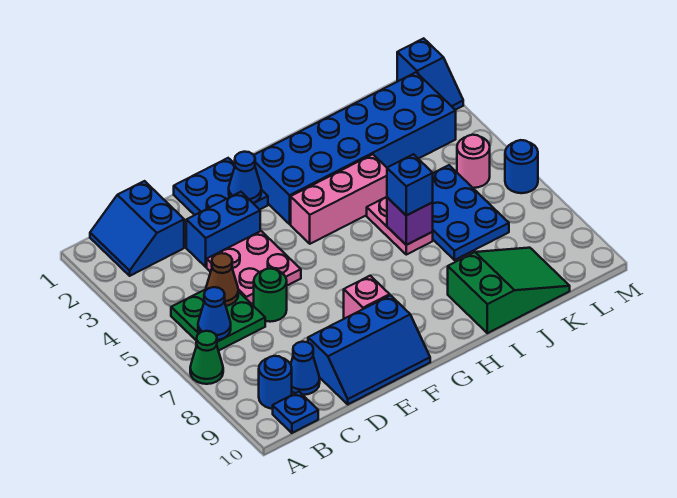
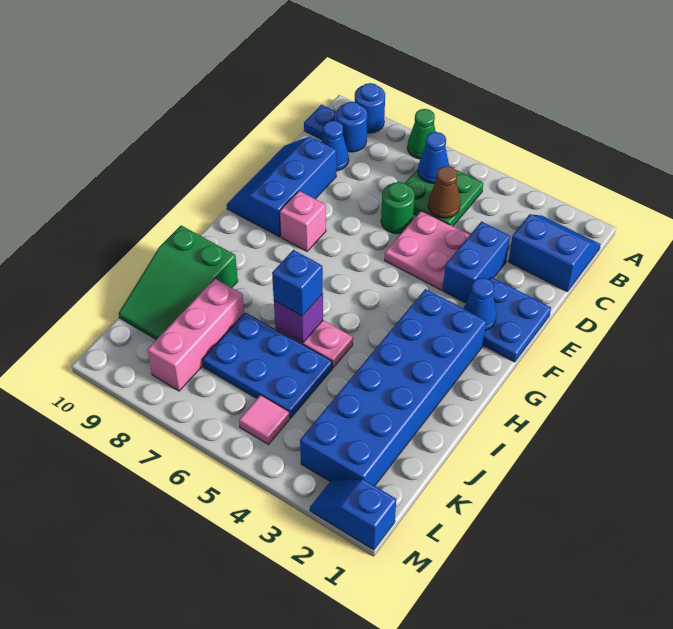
pink 1x3 brick [291,154,387,244] -> pink 1x3 brick moved to [147,279,244,391]
pink 1x1 round brick [457,135,490,188] -> pink 1x1 tile [239,395,290,445]
blue 1x1 round brick [505,140,538,193] -> blue 1x1 round brick moved to [355,83,385,133]

